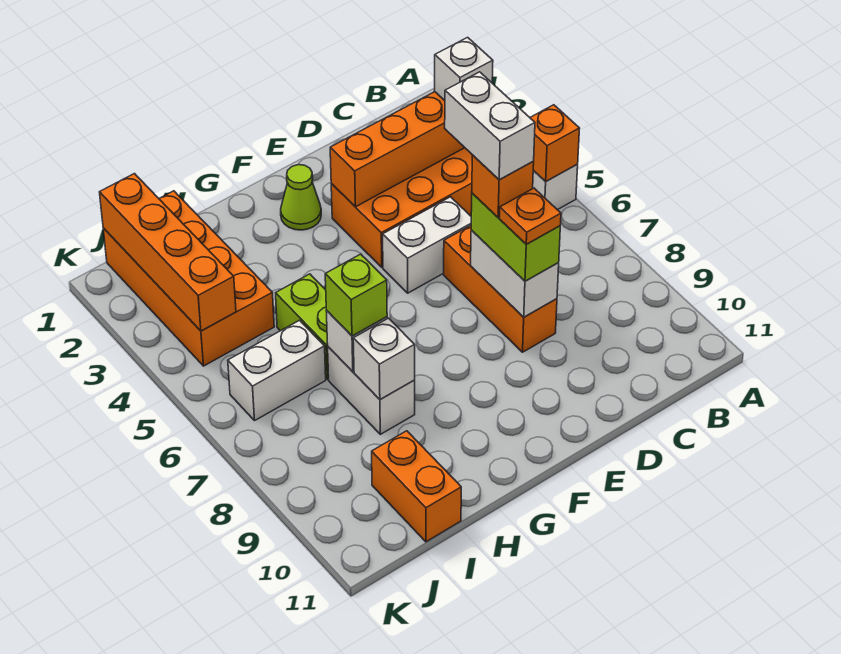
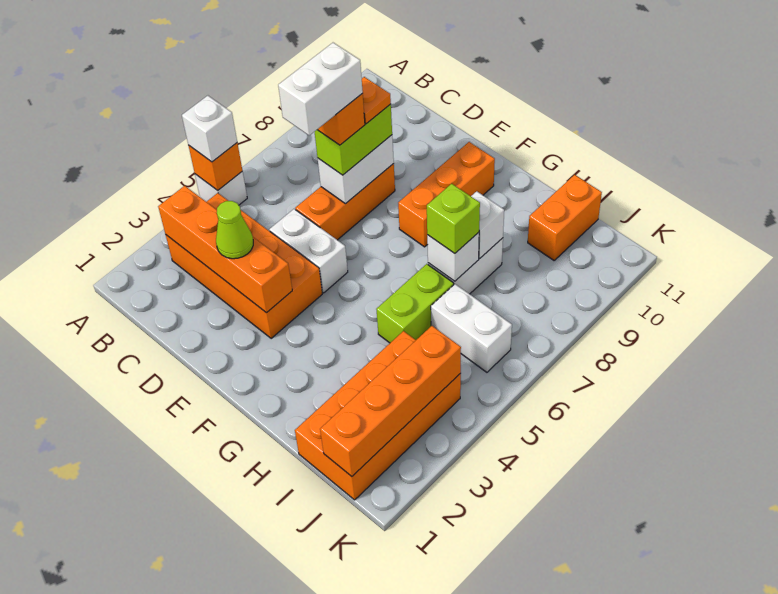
white 1x1 brick [435,37,493,101] -> white 1x1 brick moved to [182,96,237,162]
lime 1x1 cone [281,165,321,230] -> lime 1x1 cone moved to [216,201,253,259]
none -> orange 1x3 brick [398,142,495,247]

